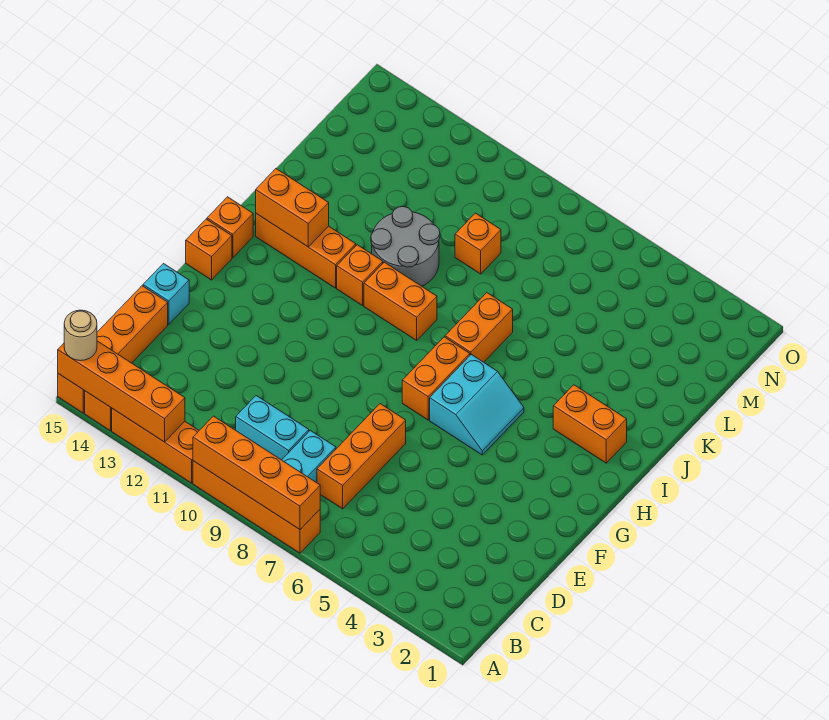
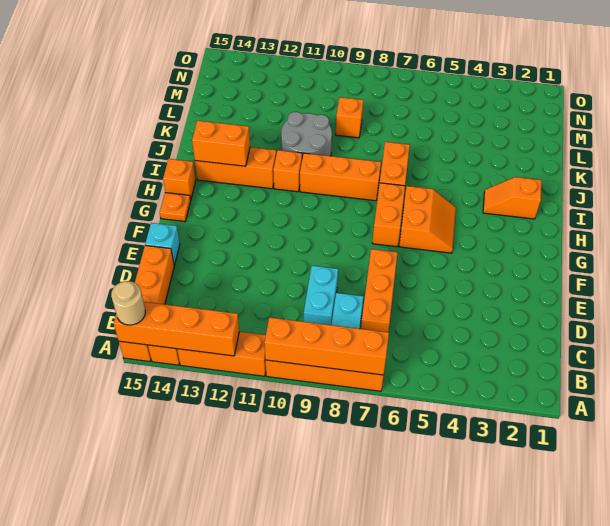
cyan 1x2 brick [236,396,309,460] -> cyan 1x2 brick turned to [304,266,338,325]
cyan 2x2 slope [430,355,524,455] -> orange 2x2 slope [399,186,456,253]
orange 1x1 brick [186,219,232,280] -> orange 1x1 plate [160,193,191,222]
orange 1x2 brick [553,385,627,463] -> orange 1x2 slope [483,177,541,219]
orange 1x2 brick [364,262,437,340] -> orange 1x3 brick [300,153,381,201]

